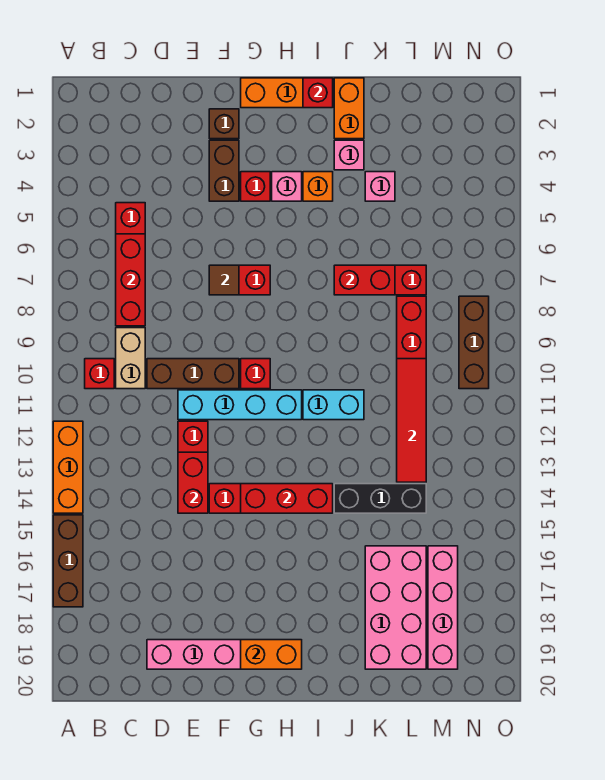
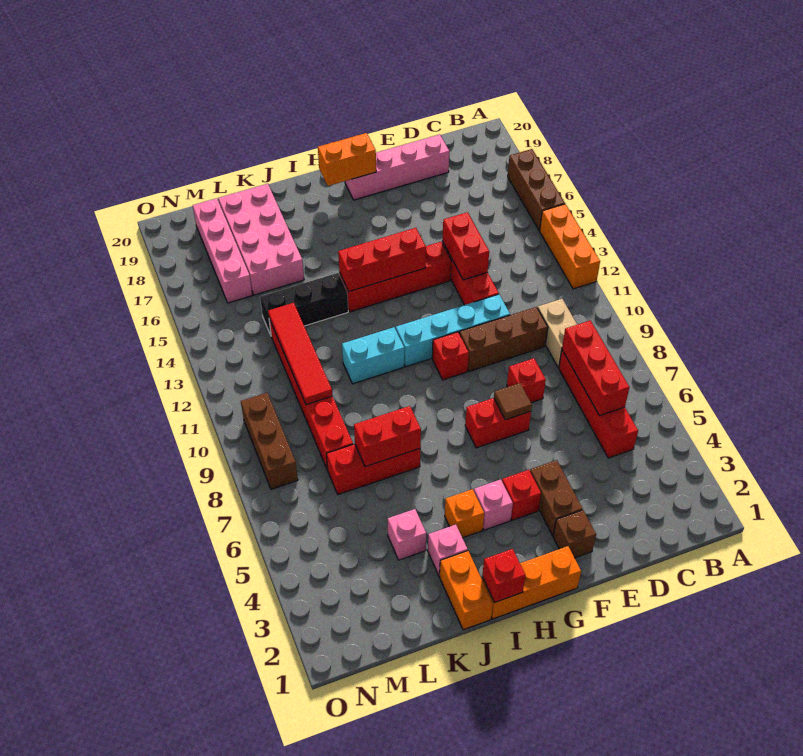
red 1x1 brick [85,359,114,389] -> red 1x1 brick moved to [507,358,546,403]

